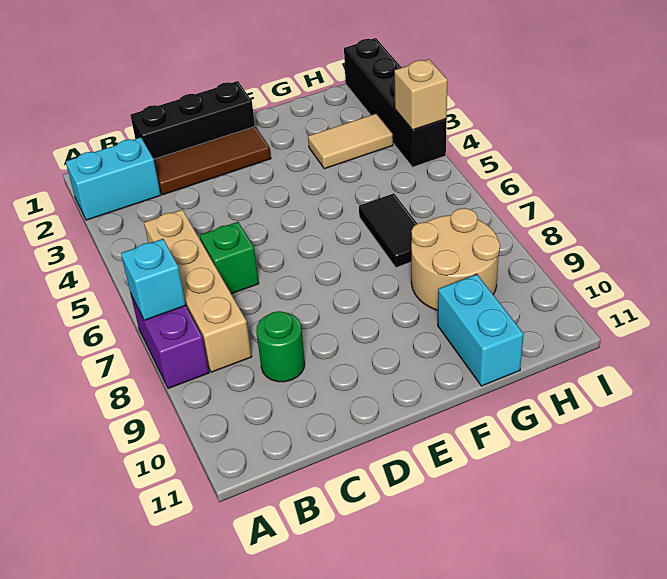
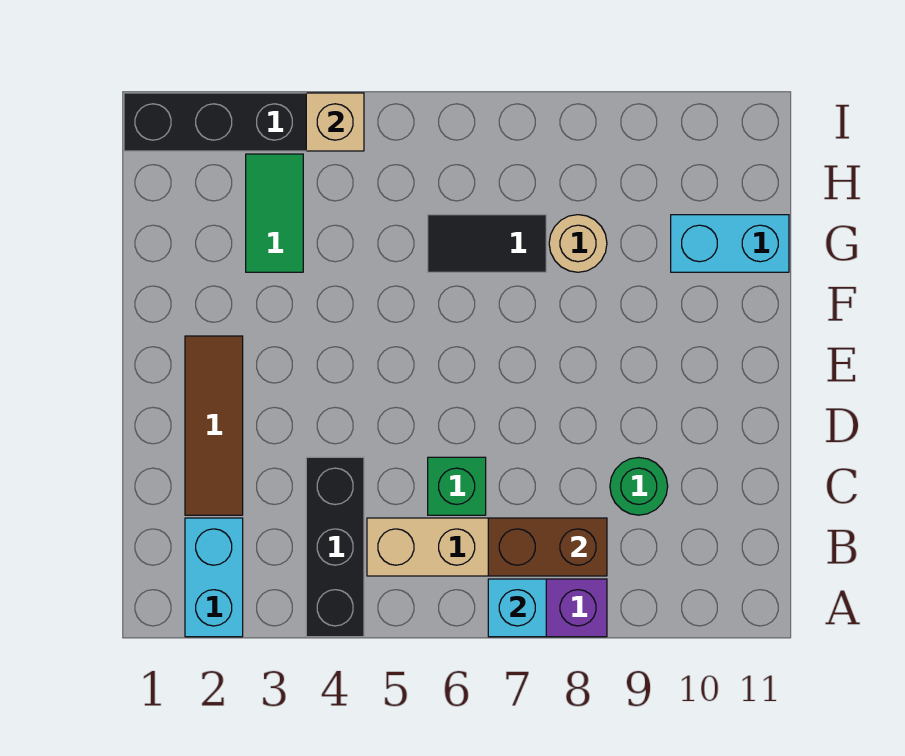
none -> brown 1x2 brick [488,518,607,576]
black 1x3 brick [131,81,255,159] -> black 1x3 brick moved to [306,457,364,637]
tan 1x2 tile [308,114,393,169] -> green 1x2 tile [246,154,303,272]
tan 2x2 round brick [411,208,500,310] -> tan 1x1 round brick [549,215,607,272]

